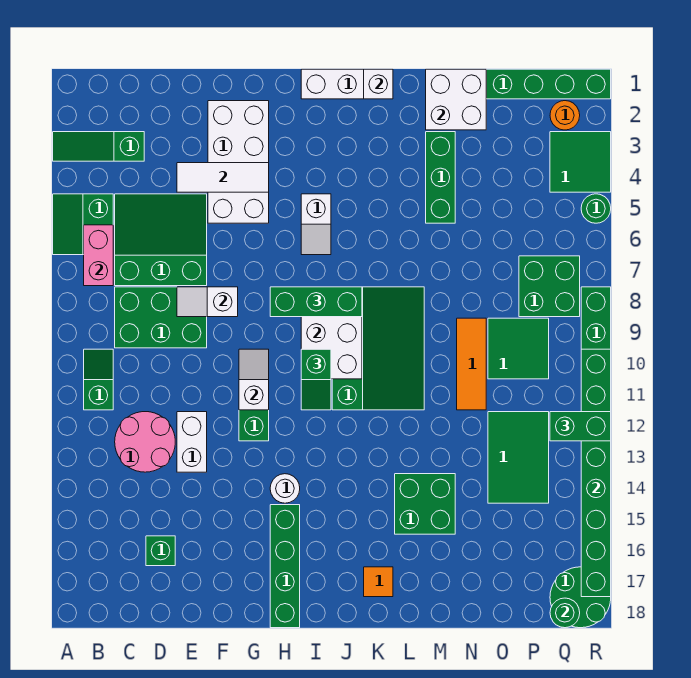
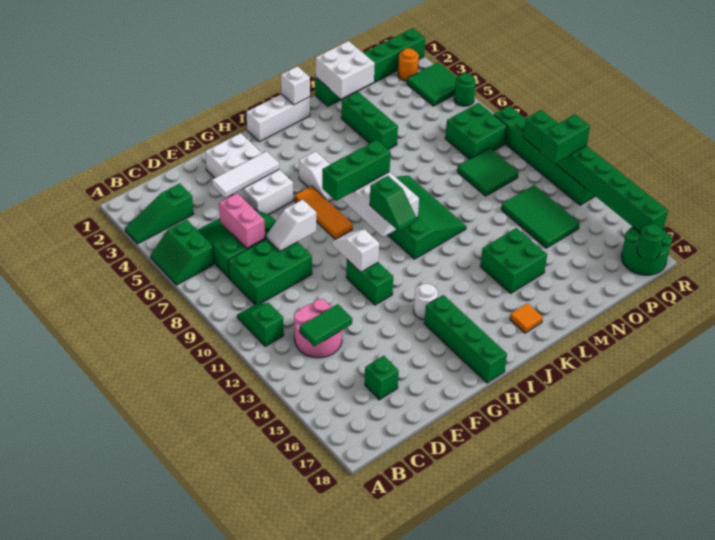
pink 1x2 brick [84,225,113,286] -> pink 1x2 brick moved to [219,193,265,248]
none -> green 1x2 tile [300,304,352,346]
white 1x2 brick [177,412,207,472] -> none
orange 1x3 tile [457,318,486,410] -> orange 1x3 tile moved to [295,186,353,239]

